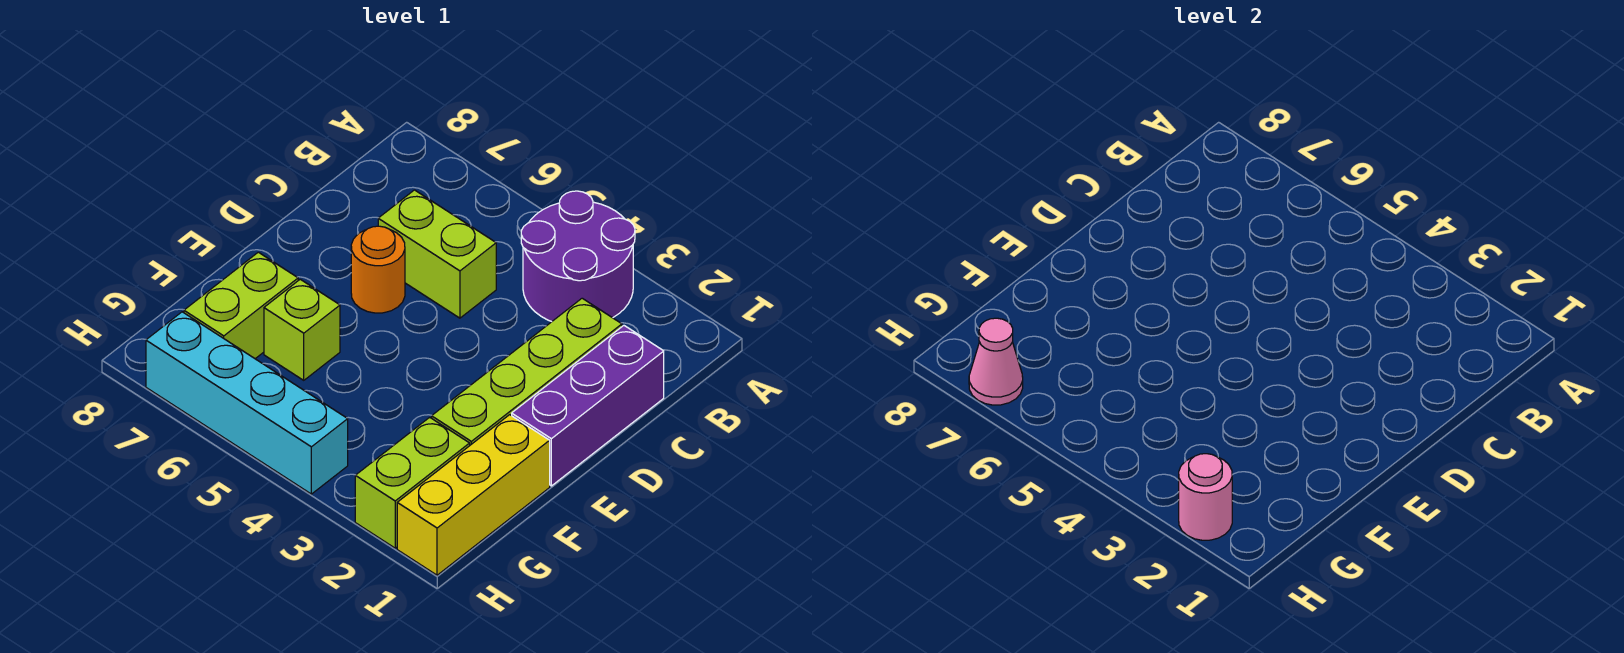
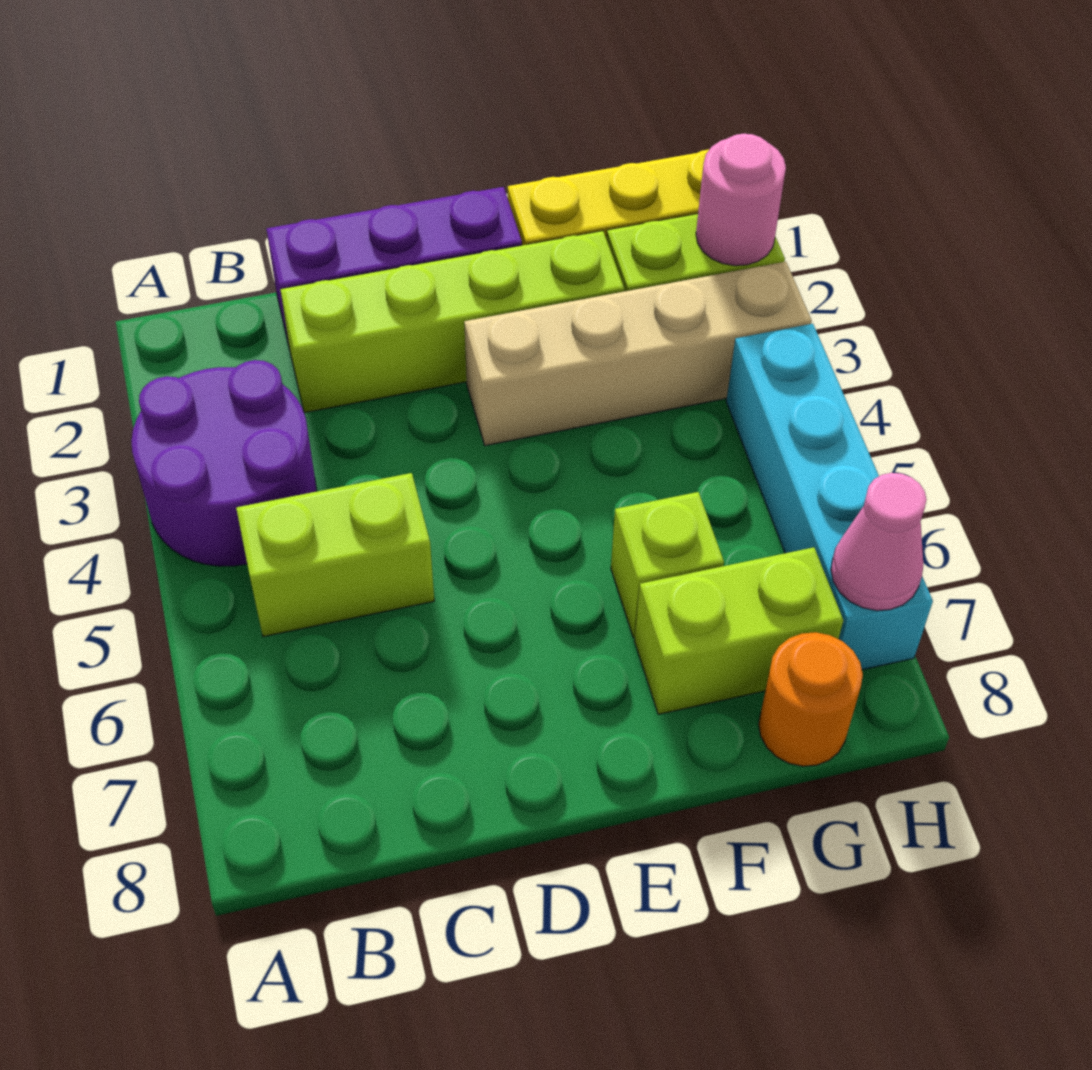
lime 1x2 brick [378,190,496,318] -> lime 1x2 brick turned to [236,473,434,637]
orange 1x1 round brick [351,226,405,313] -> orange 1x1 round brick moved to [759,632,863,766]
none -> tan 1x4 brick [464,262,812,446]

